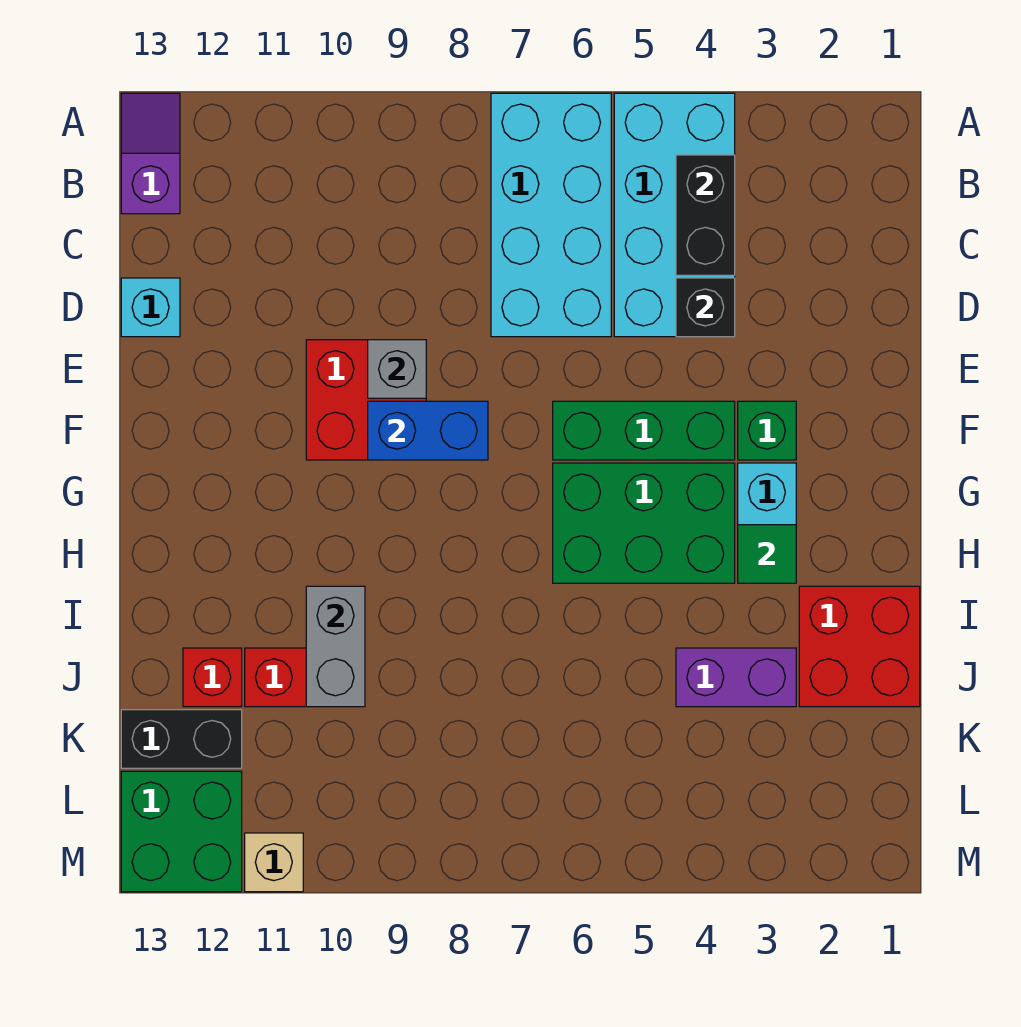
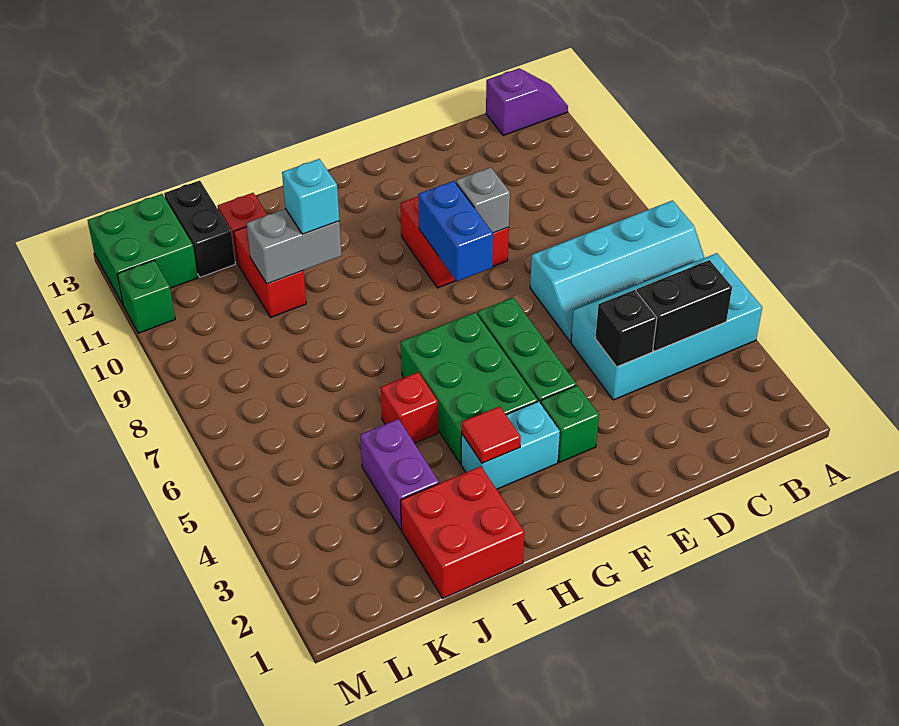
cyan 2x4 brick [491,93,611,337] -> cyan 2x4 slope [530,201,704,342]
cyan 1x1 brick [121,278,180,337] -> cyan 1x1 brick moved to [282,159,339,234]
green 1x1 tile [738,525,796,583] -> red 1x1 tile [462,406,521,463]
none -> red 1x1 brick [381,372,438,443]
tan 1x1 brick [245,833,303,892] -> green 1x1 brick [117,260,175,333]

